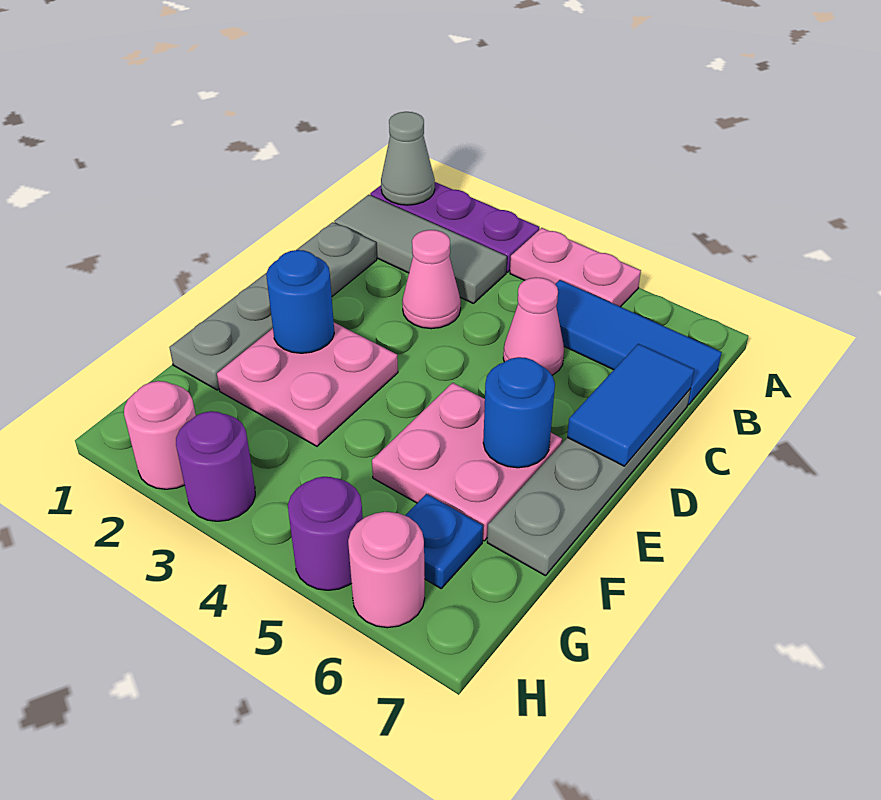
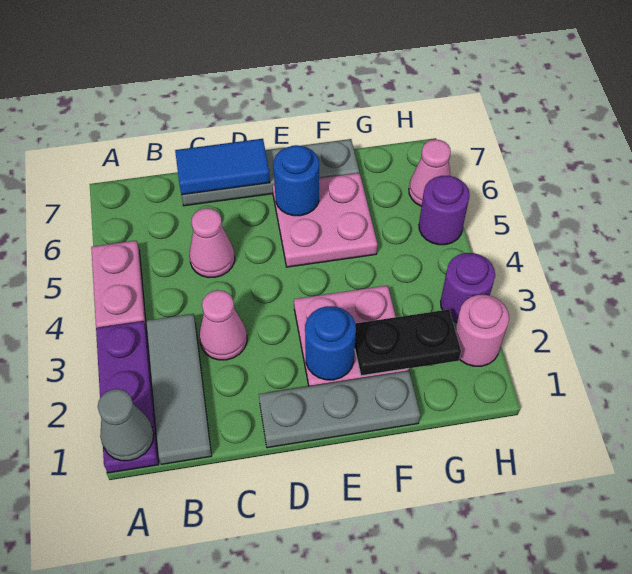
blue 1x3 tile [555,280,721,405] -> none
grey 1x4 plate [169,222,377,390] -> grey 1x3 plate [259,371,420,448]
none -> black 1x2 plate [355,309,461,376]
blue 1x1 plate [405,494,483,588] -> none
pink 1x1 round brick [348,512,425,628] -> pink 1x1 cone [409,139,451,206]

